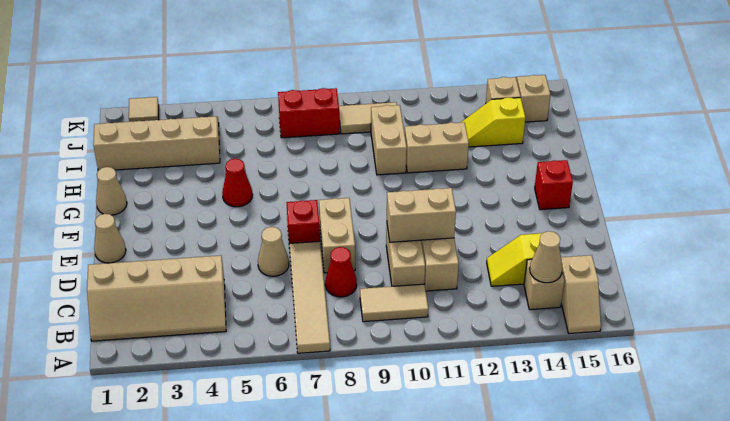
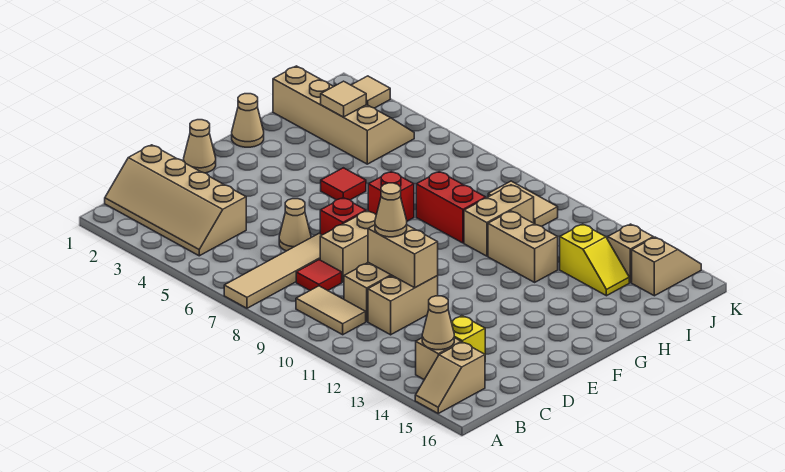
red 1x1 cone [325,247,357,297] -> red 1x1 tile [296,260,342,290]
none -> tan 1x1 cone [375,183,407,237]
red 1x1 brick [535,160,573,210] -> red 1x1 brick moved to [368,171,414,221]
red 1x1 cone [222,159,252,207] -> red 1x1 tile [321,168,366,200]
none -> tan 1x1 tile [321,81,366,117]
yellow 1x2 slope [461,97,525,147] -> yellow 1x2 slope turned to [560,224,629,296]
red 1x2 brick [278,88,340,138] -> red 1x2 brick moved to [416,172,486,243]

